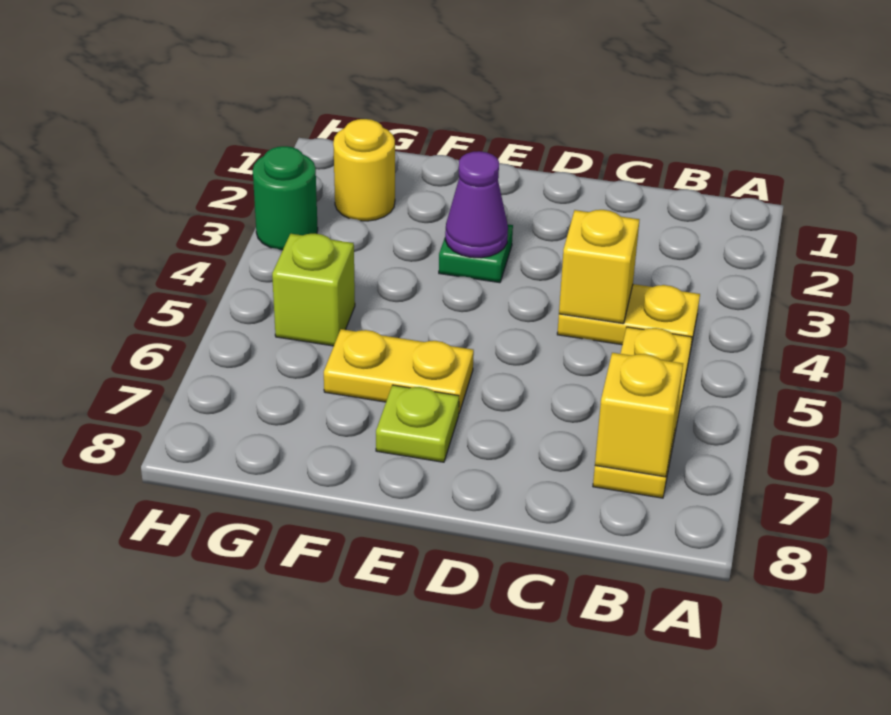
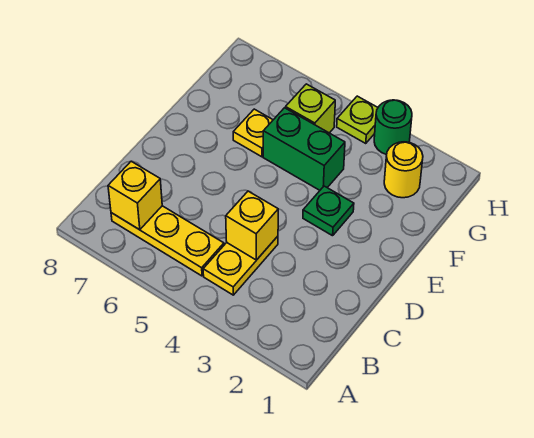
purple 1x1 cone [445,151,508,258] -> none
yellow 1x2 plate [324,329,474,413] -> yellow 1x1 plate [233,109,273,157]
lime 1x1 plate [376,385,459,462] -> lime 1x1 plate moved to [337,96,378,143]
none -> green 1x2 brick [263,108,345,190]

